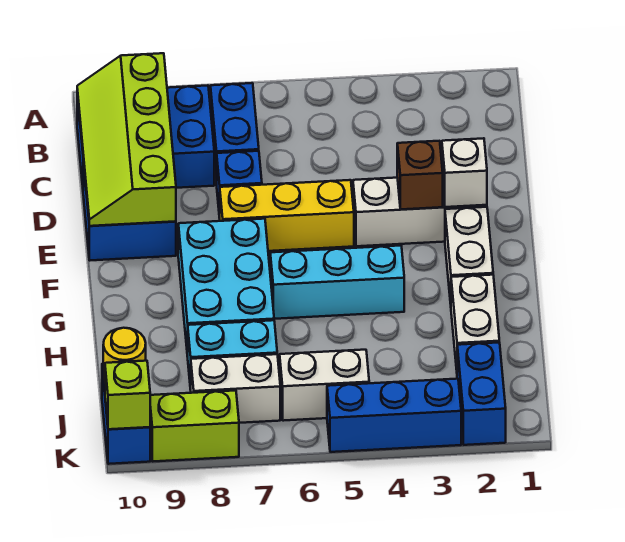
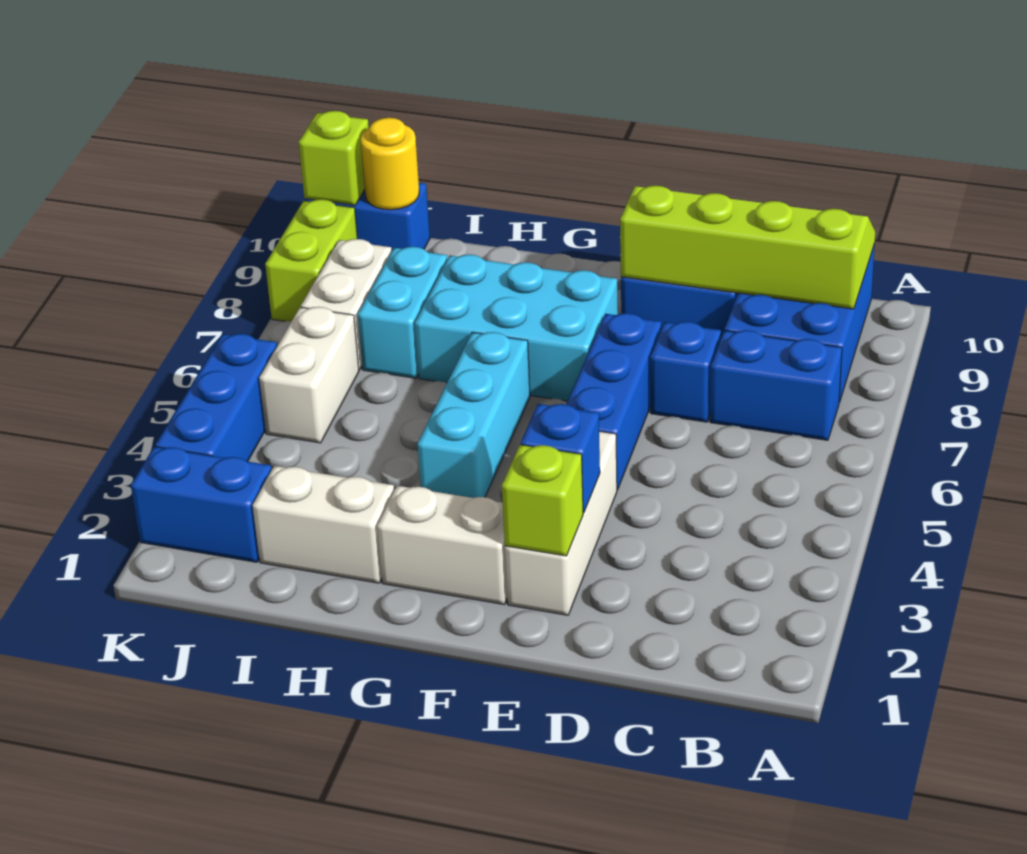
white 1x1 brick [442,138,487,207] -> lime 1x1 brick [502,445,583,556]
brown 1x1 brick [397,141,443,209] -> blue 1x1 brick [521,404,600,513]
yellow 1x3 brick [220,180,354,251] -> blue 1x3 brick [566,313,661,490]

